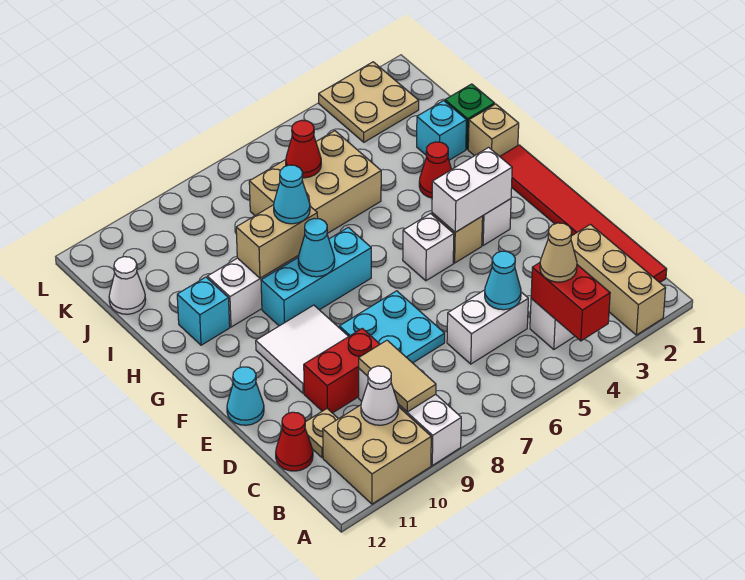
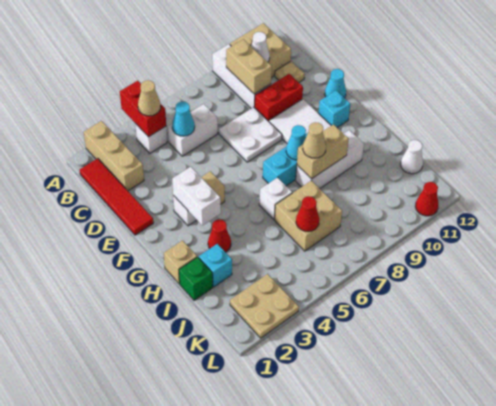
red 1x6 tile [500,145,667,282] -> red 1x4 tile [80,158,153,235]
tan 1x2 tile [359,340,436,412] -> tan 1x2 brick [226,39,272,94]
red 1x1 cone [276,412,313,471] -> red 1x1 cone moved to [415,182,438,216]
cyan 2x2 plate [339,291,445,363] -> white 2x2 plate [219,107,282,162]
white 1x2 brick [432,147,512,232] -> white 1x2 brick turned to [172,167,221,225]
white 1x1 brick [403,214,454,281] -> white 1x1 brick moved to [259,177,292,219]
cyan 1x1 cone [274,165,310,224] -> tan 1x1 cone [303,123,326,158]
cyan 1x1 brick [177,277,230,345] -> cyan 1x1 brick moved to [319,91,350,127]
tan 2x3 brick [249,131,381,233] -> tan 2x2 brick [275,181,342,251]

